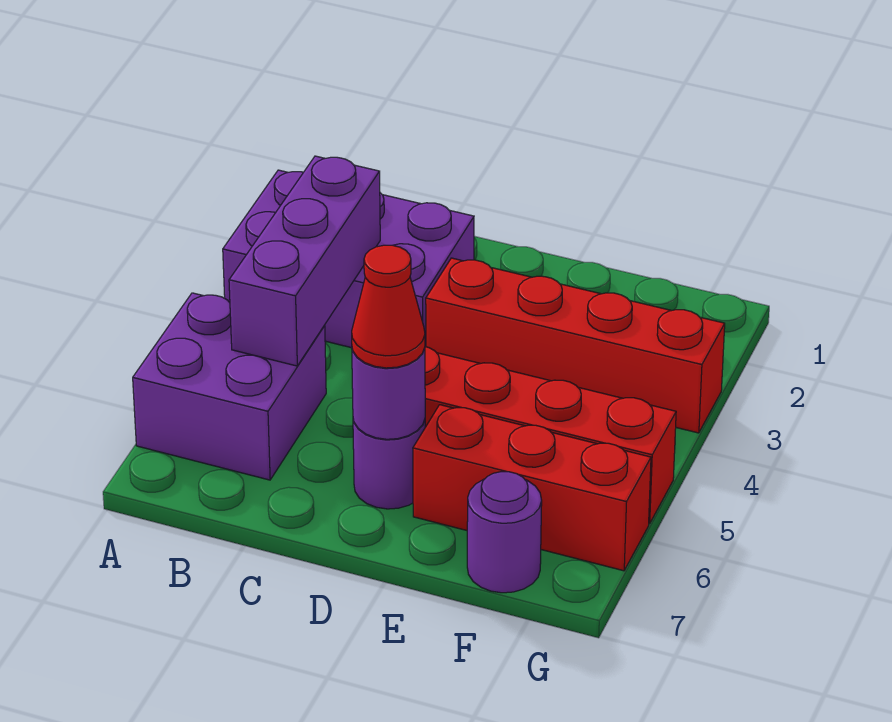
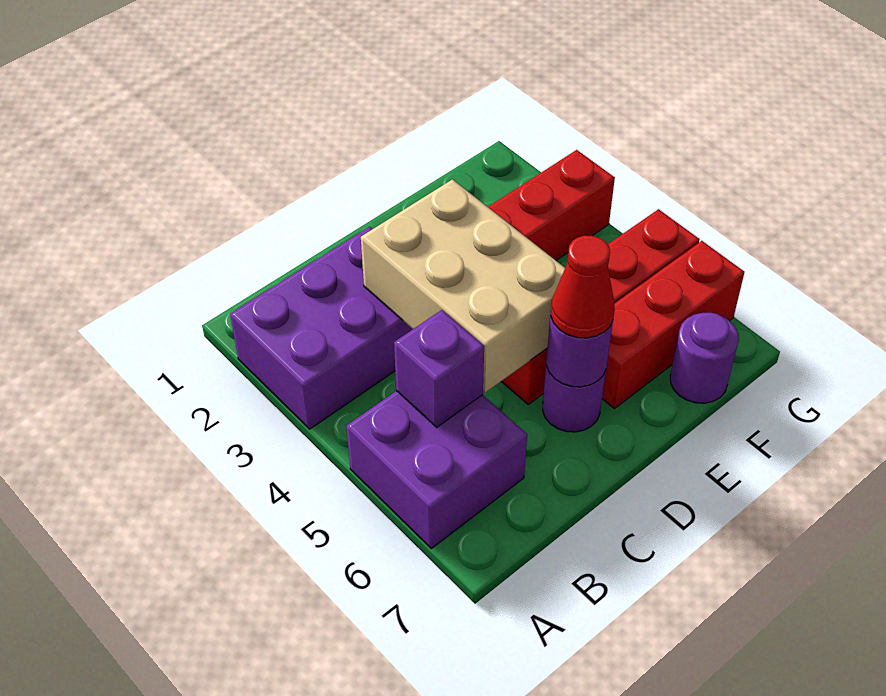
purple 1x3 brick [229,156,380,366] -> purple 1x1 brick [394,310,484,427]
none -> tan 2x3 brick [361,179,565,393]

